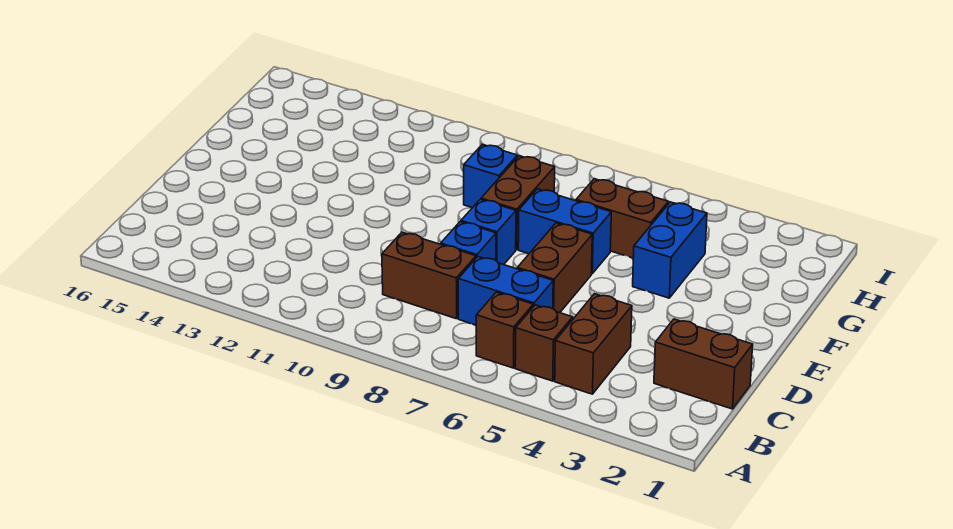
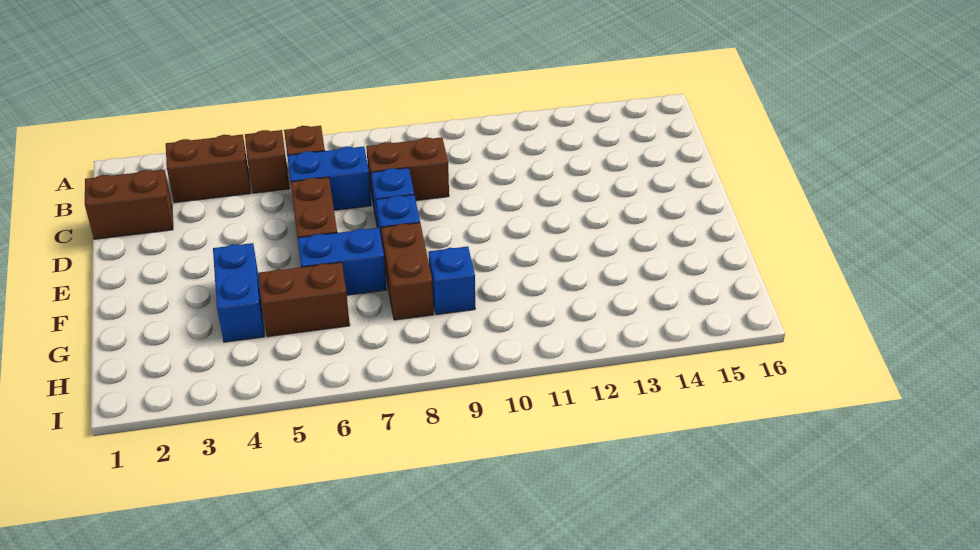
brown 1x2 brick [555,294,632,394] -> brown 1x2 brick turned to [166,135,251,203]

